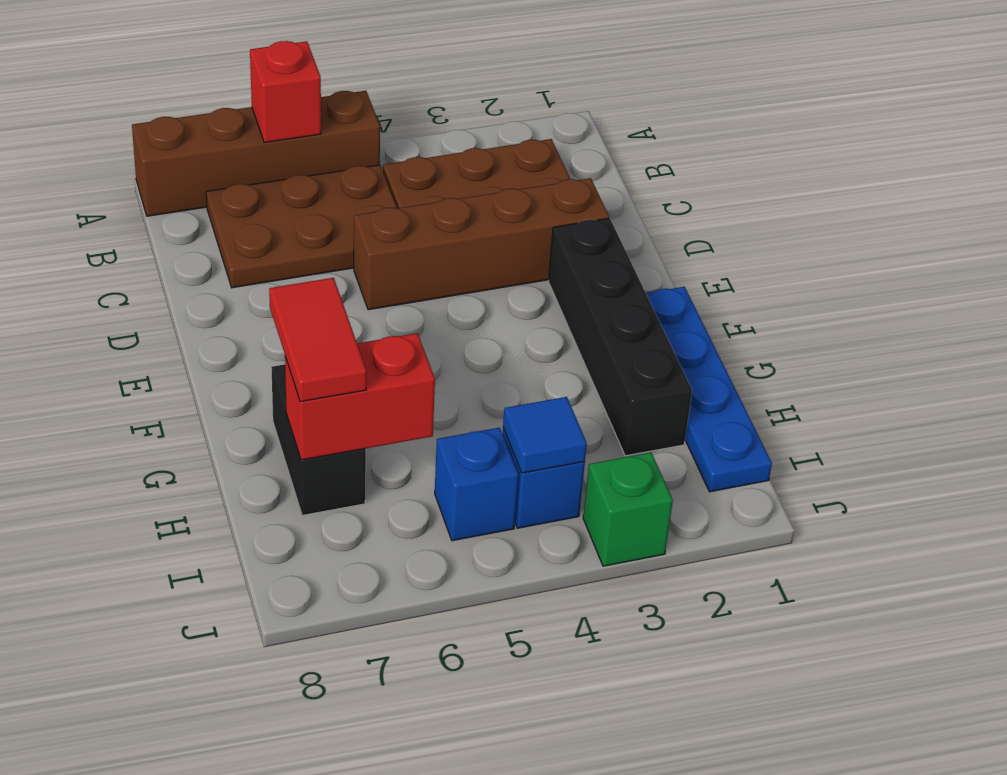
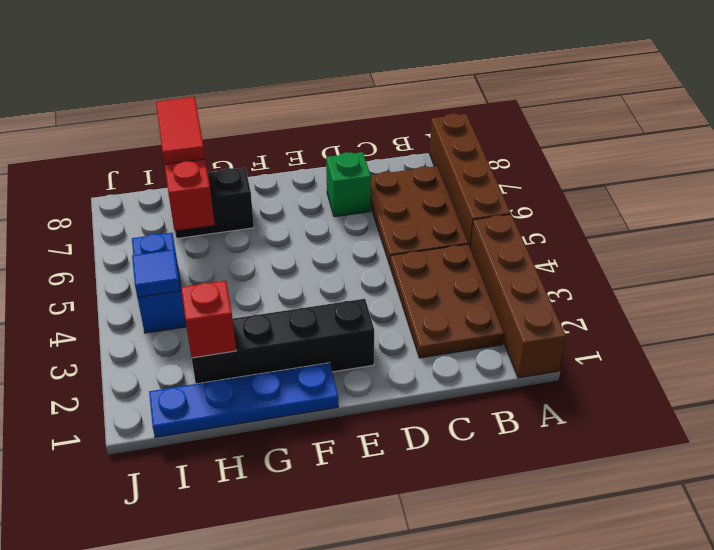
red 1x1 brick [250,41,321,143] -> red 1x1 brick moved to [181,281,236,358]
brown 1x4 brick [354,178,609,310] -> brown 1x4 brick moved to [470,214,566,378]
red 1x2 tile [269,278,367,402] -> red 1x2 tile turned to [156,97,205,164]
green 1x1 brick [583,453,673,566] -> green 1x1 brick moved to [326,152,371,217]

